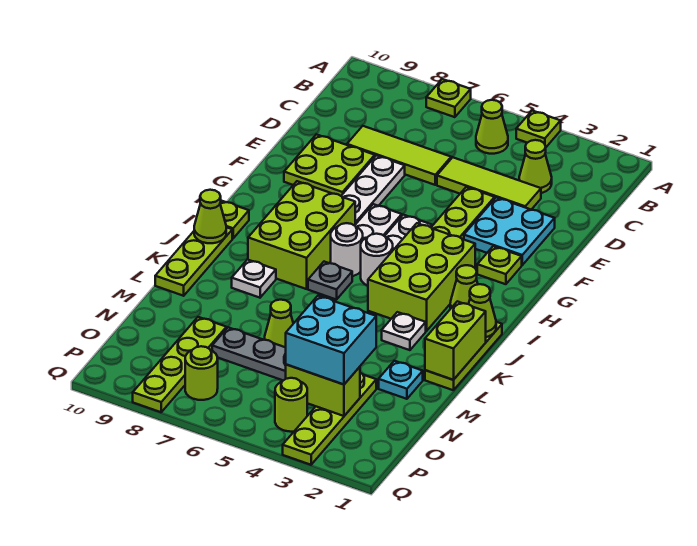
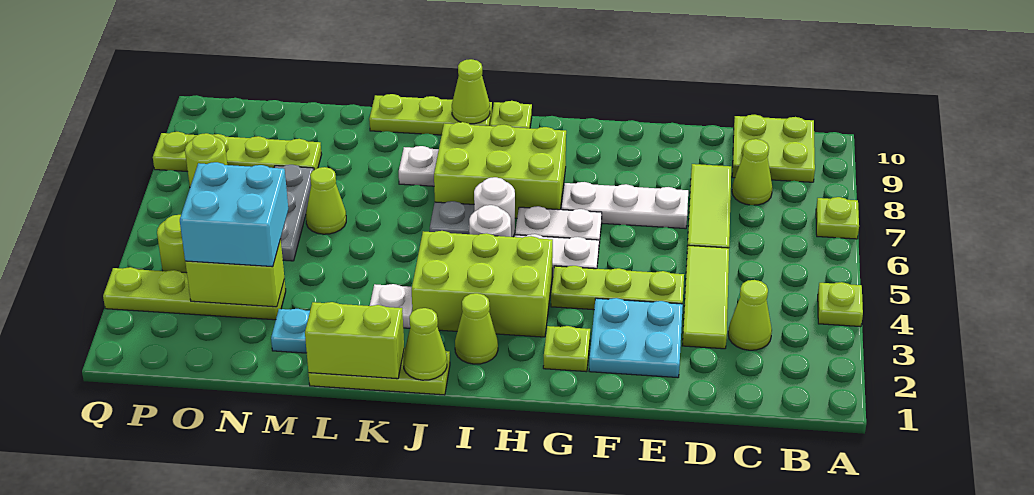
lime 1x1 cone [476,100,508,154] -> lime 1x1 cone moved to [732,139,772,205]
lime 2x2 plate [284,134,375,196] -> lime 2x2 plate moved to [732,115,815,182]
lime 1x2 brick [286,365,360,416] -> lime 1x2 brick turned to [185,239,284,307]

